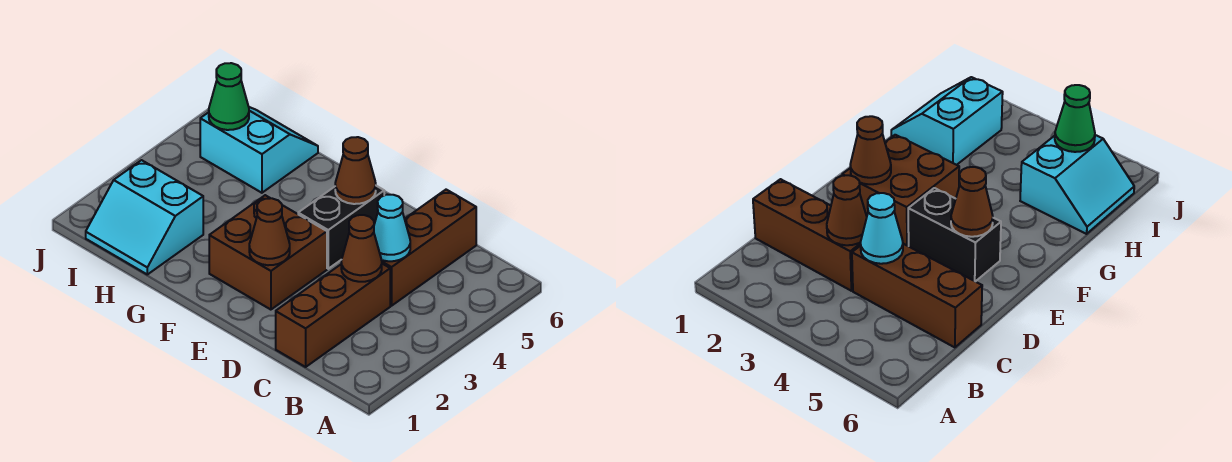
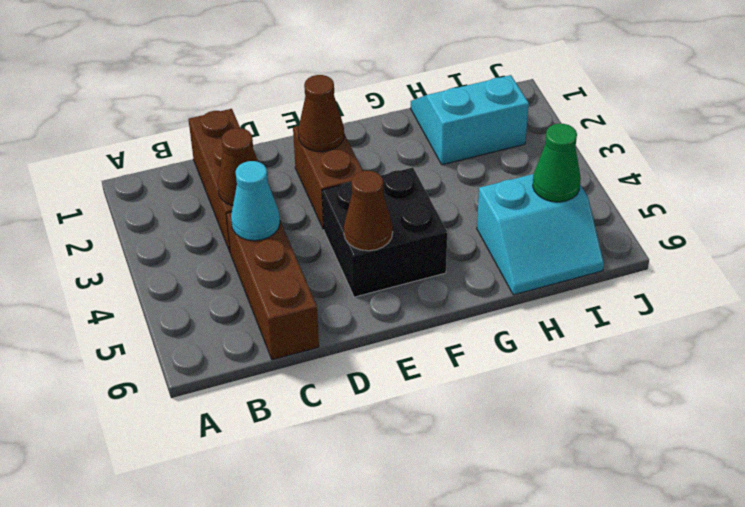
brown 2x2 brick [209,195,327,310] -> brown 1x2 brick [293,126,363,229]
black 1x2 brick [298,186,384,269] -> black 2x2 brick [322,168,447,297]

